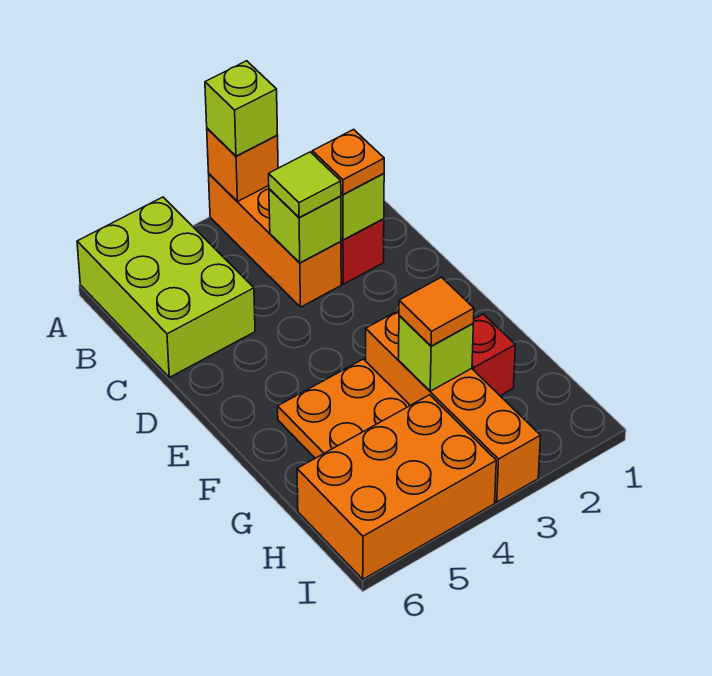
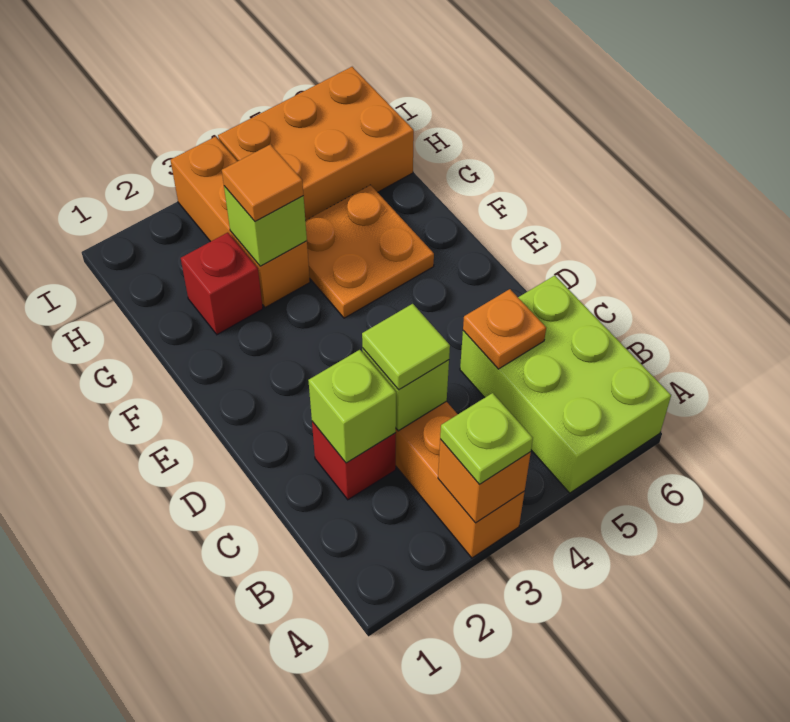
lime 1x1 brick [205,61,278,156] -> lime 1x1 plate [440,393,533,485]
orange 1x1 plate [312,129,384,194] -> orange 1x1 plate moved to [463,289,546,369]
orange 1x4 brick [366,310,541,502] -> orange 1x3 brick [171,136,310,308]

